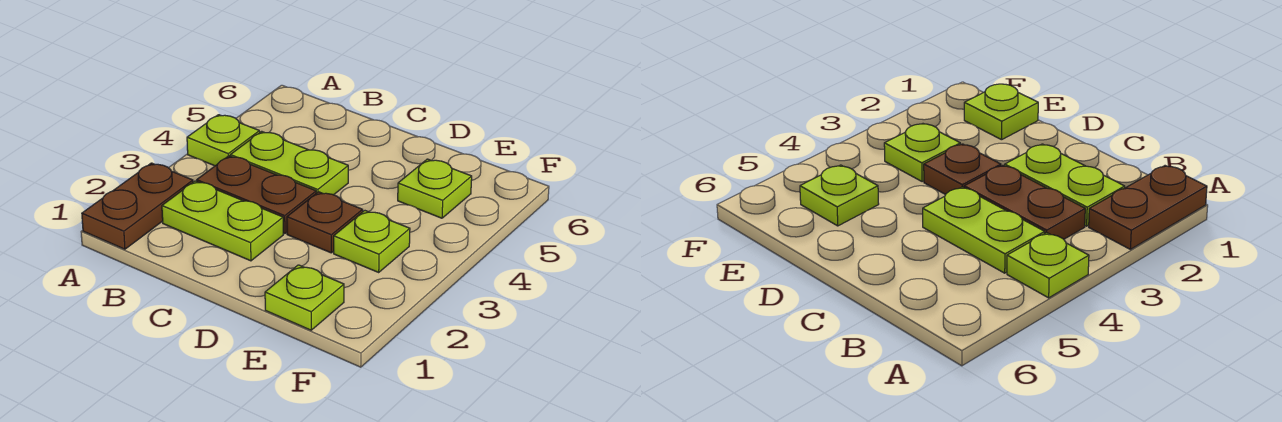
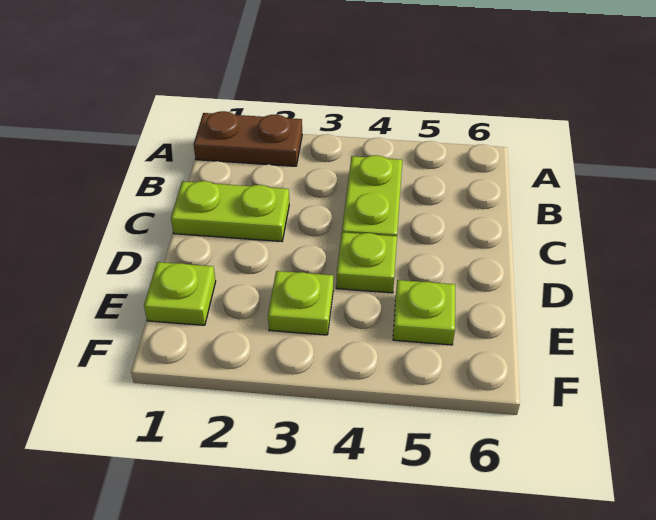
lime 1x1 plate [187,115,260,166] -> lime 1x1 plate moved to [336,232,397,293]
lime 1x2 plate [162,181,283,261] -> lime 1x2 plate turned to [171,181,289,241]
brown 1x2 plate [197,156,316,234] -> none
brown 1x1 plate [287,192,363,253] -> none

